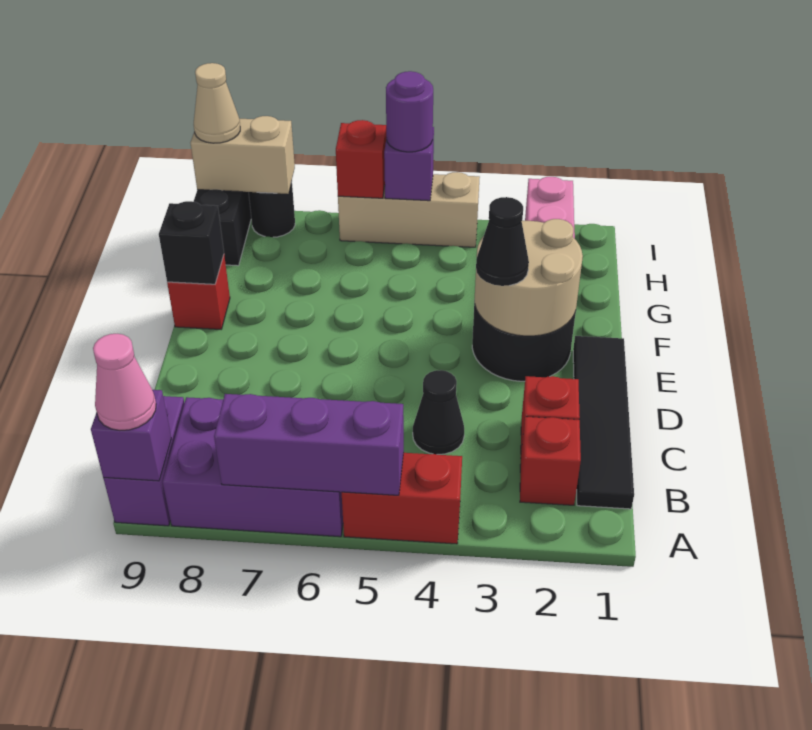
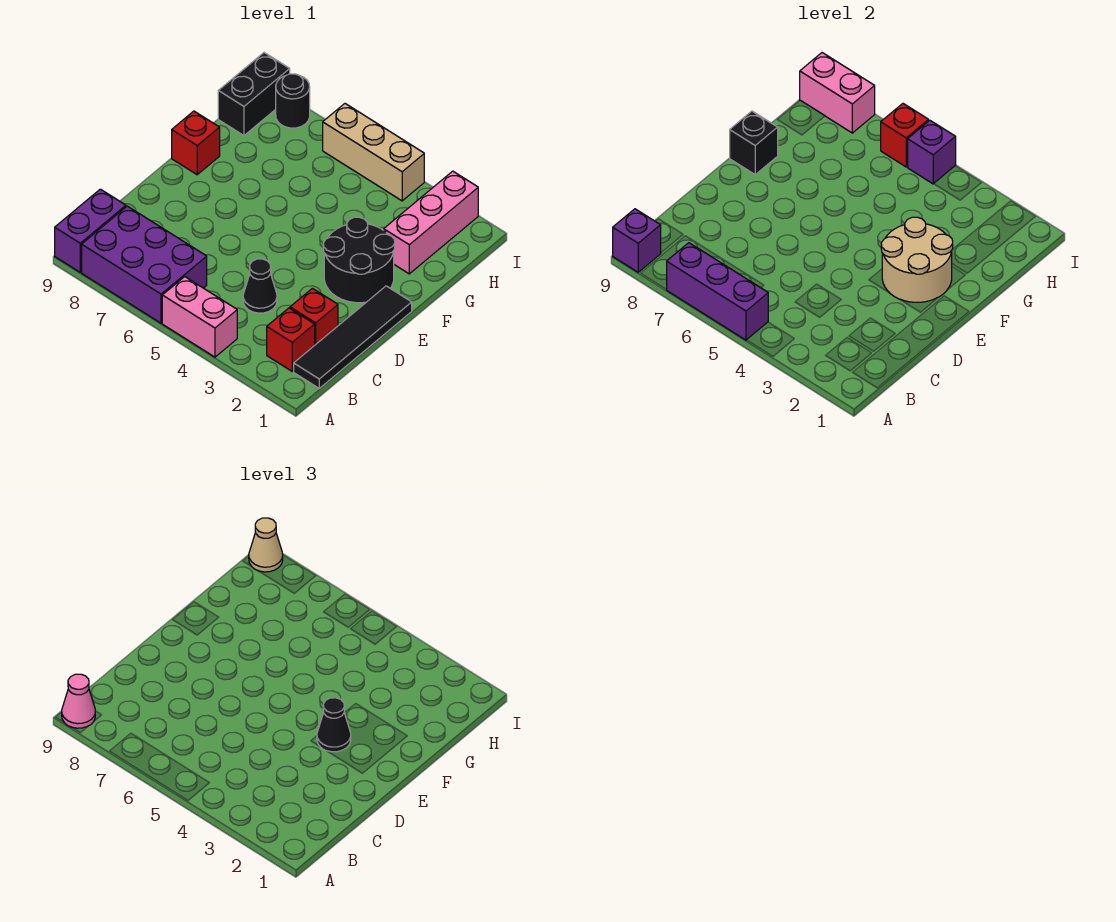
red 1x2 brick [342,453,462,544] -> pink 1x2 brick [162,277,237,357]
purple 1x1 round brick [386,71,433,152] -> none
tan 1x2 brick [191,116,295,194] -> pink 1x2 brick [800,53,875,133]

